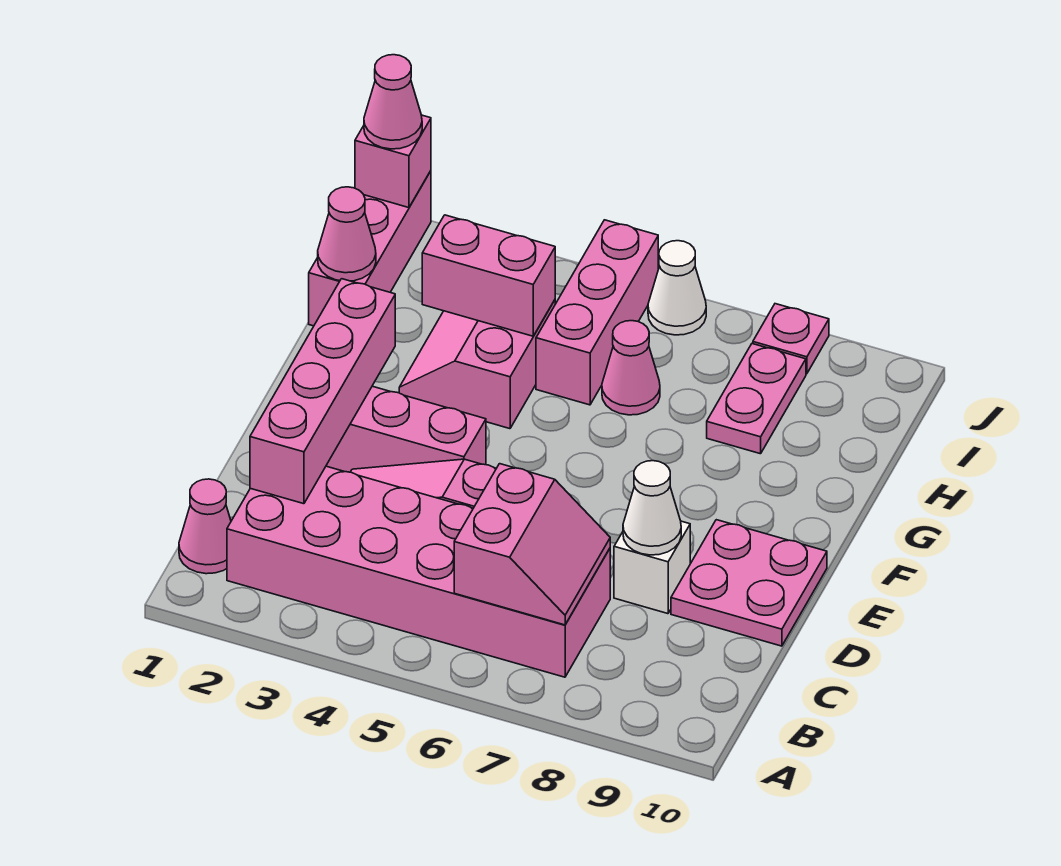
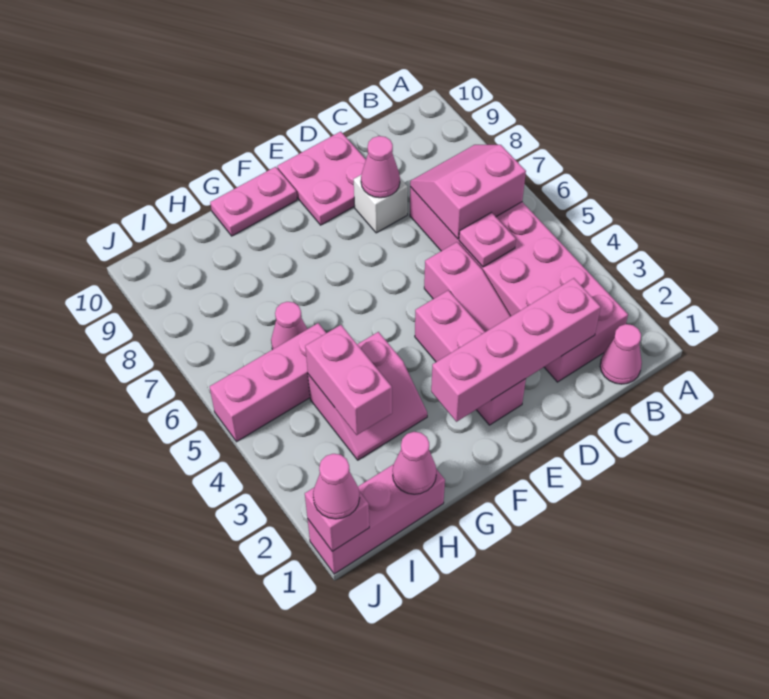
white 1x1 cone [623,461,681,555] -> pink 1x1 cone [361,136,400,198]
pink 1x2 plate [707,344,806,454] -> pink 1x2 plate moved to [210,167,297,236]
white 1x1 cone [648,241,706,335] -> none
pink 1x1 plate [753,304,829,374] -> pink 1x1 plate moved to [459,213,516,267]

